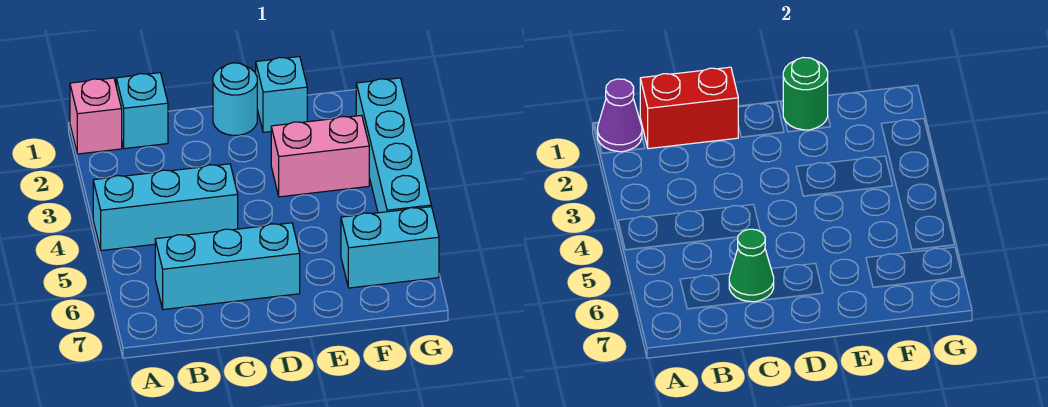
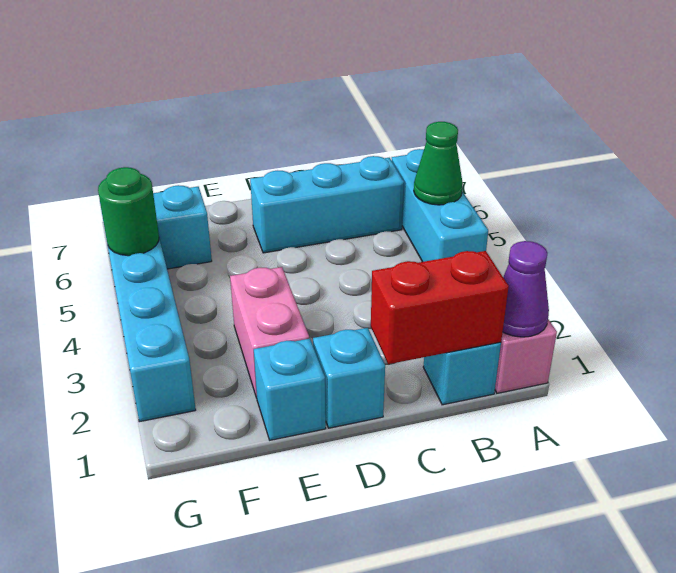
cyan 1x3 brick [93,164,238,251] -> cyan 1x3 brick turned to [392,149,488,262]
green 1x1 cone [729,229,774,302] -> green 1x1 cone moved to [414,122,463,205]
cyan 1x1 round brick [213,63,257,135] -> cyan 1x1 brick [313,328,385,428]
green 1x1 round brick [783,57,828,130] -> green 1x1 round brick moved to [98,167,159,256]
pink 1x2 brick [271,115,369,197] -> pink 1x2 brick turned to [230,267,309,398]

